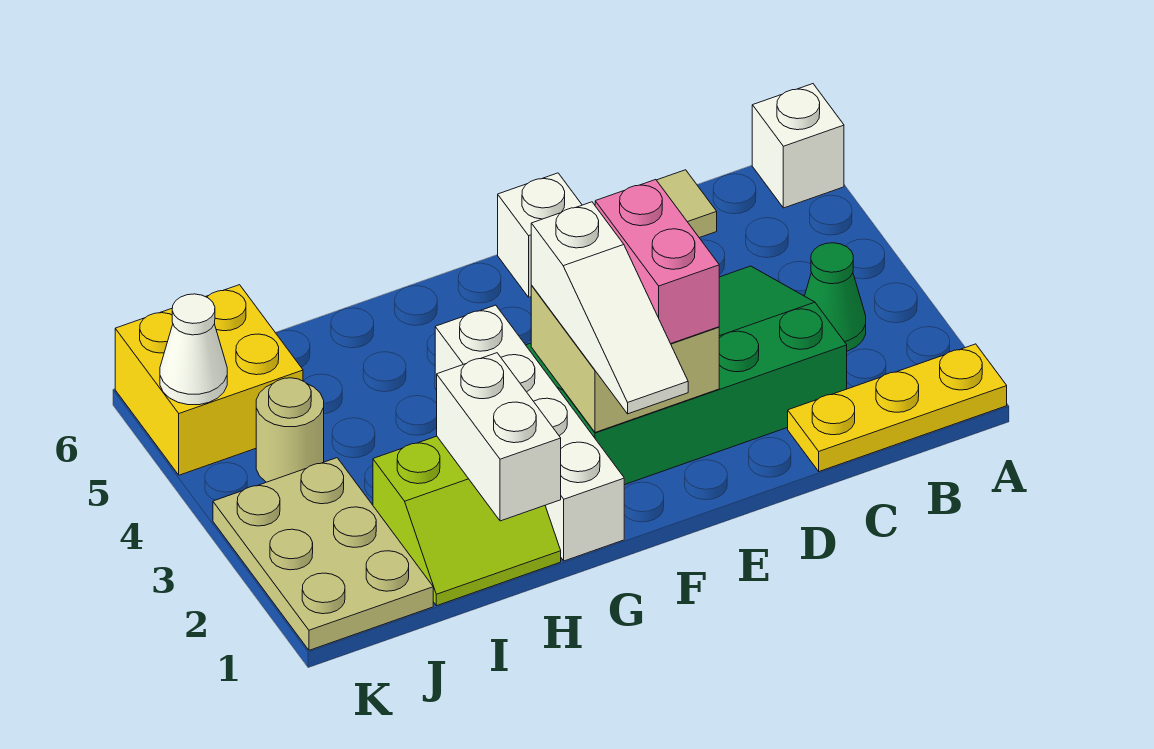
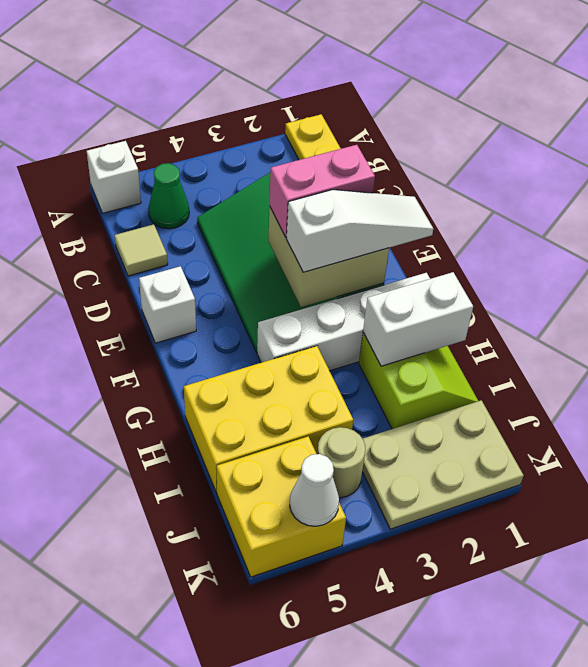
green 1x1 cone [805,243,866,351] -> green 1x1 cone moved to [148,163,189,229]
none -> yellow 2x3 brick [184,346,353,493]

